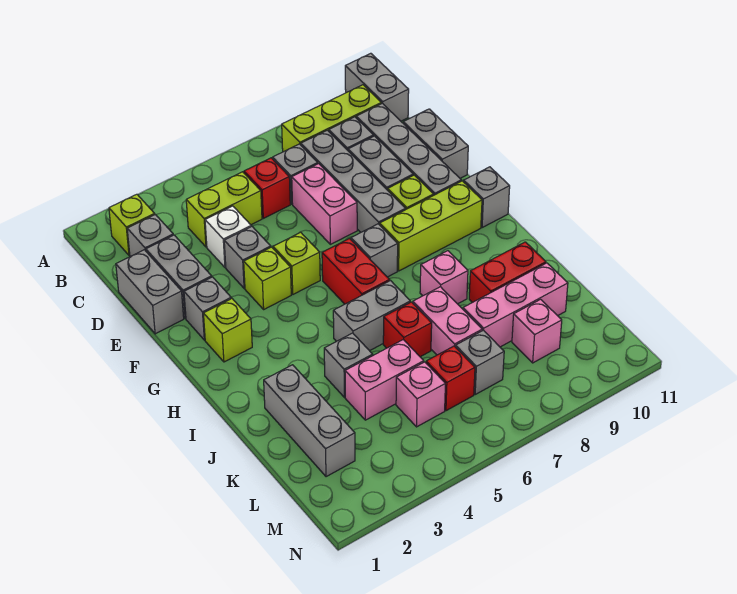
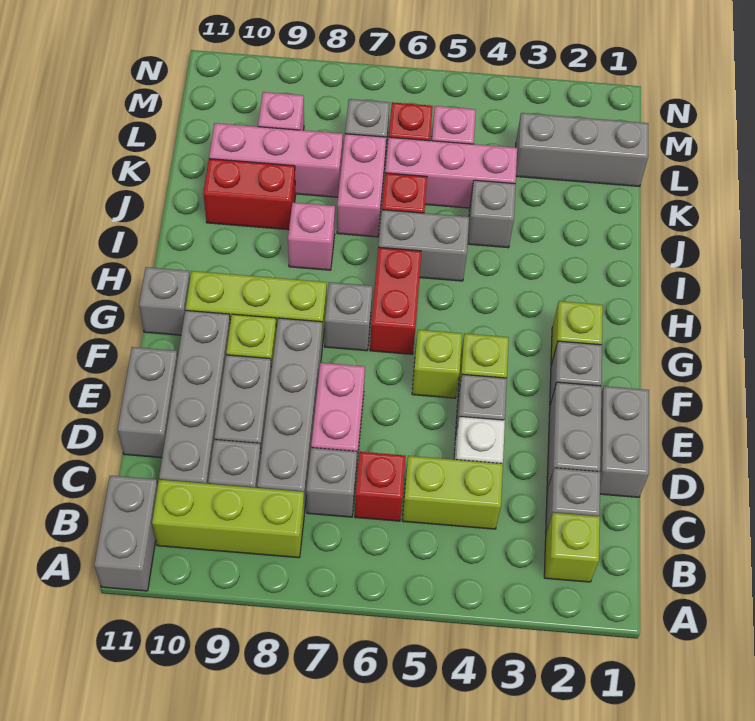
grey 1x3 brick [264,365,355,477] -> grey 1x3 brick turned to [516,113,648,186]
pink 1x2 brick [345,340,424,420] -> pink 1x3 brick [385,137,517,208]

